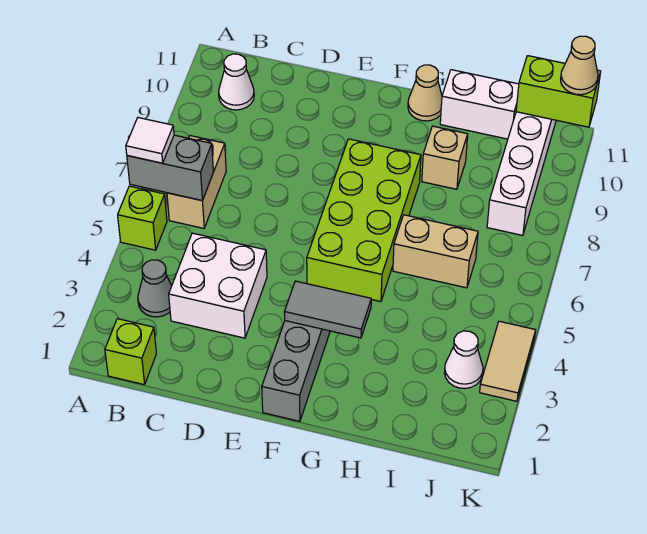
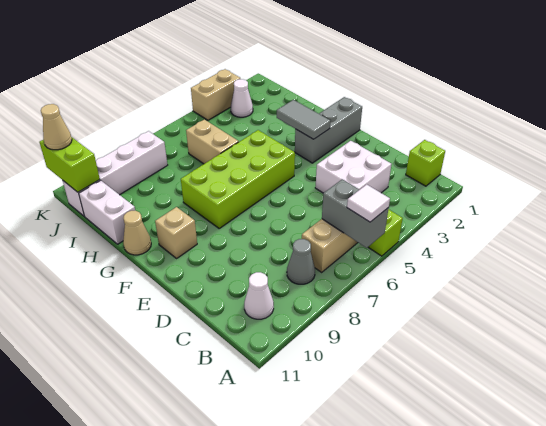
grey 1x1 cone [138,260,172,317] -> grey 1x1 cone moved to [287,239,315,284]
tan 1x1 brick [422,126,468,189] -> tan 1x1 brick moved to [155,207,197,258]
tan 1x2 tile [480,321,536,401] -> tan 1x2 brick [191,69,240,120]

